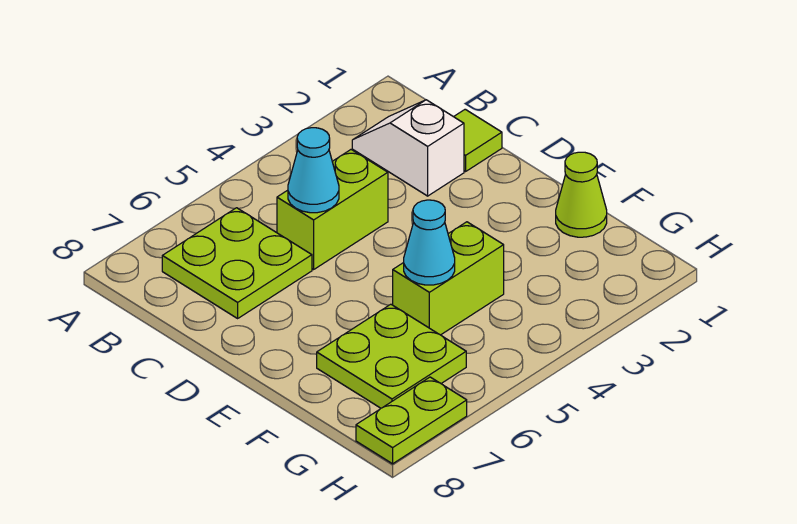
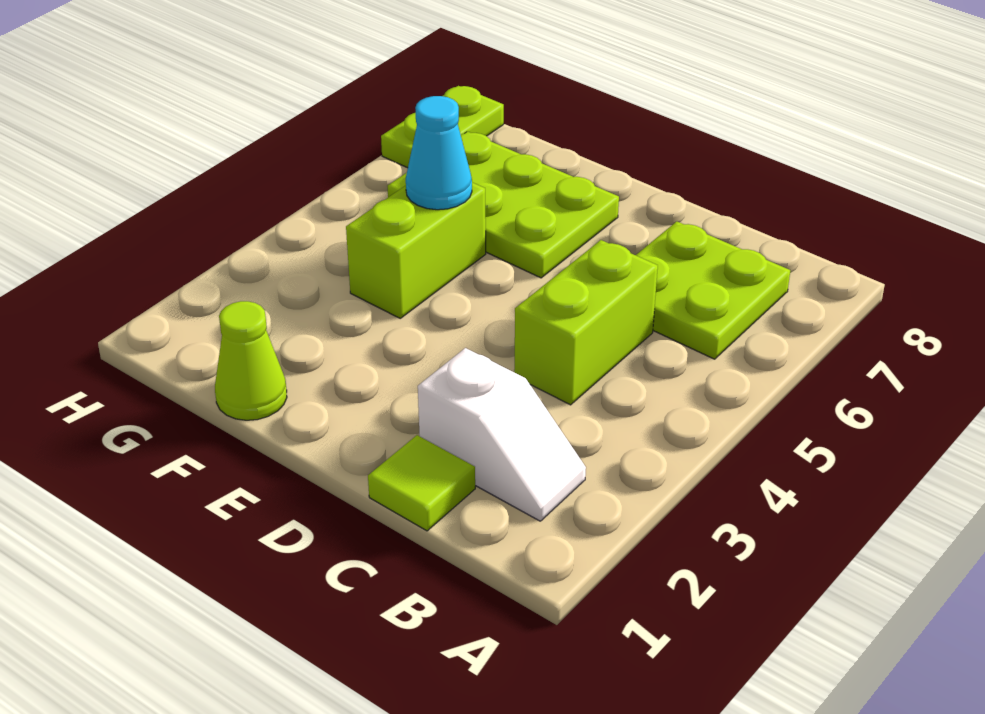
cyan 1x1 cone [288,128,339,213] -> none
lime 2x2 plate [317,304,466,408] -> lime 2x3 plate [388,131,619,278]

